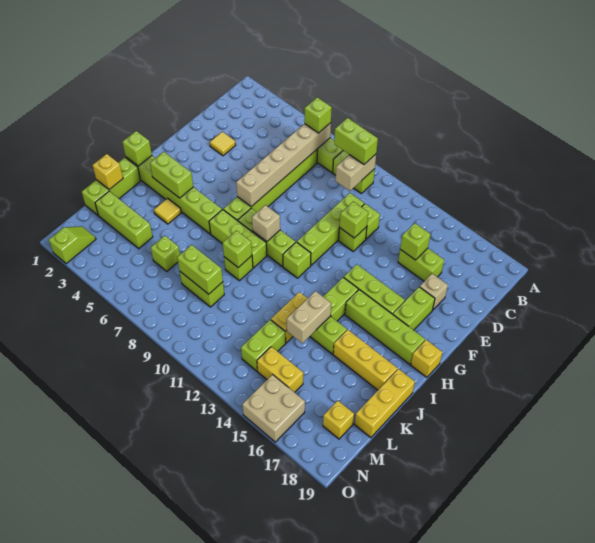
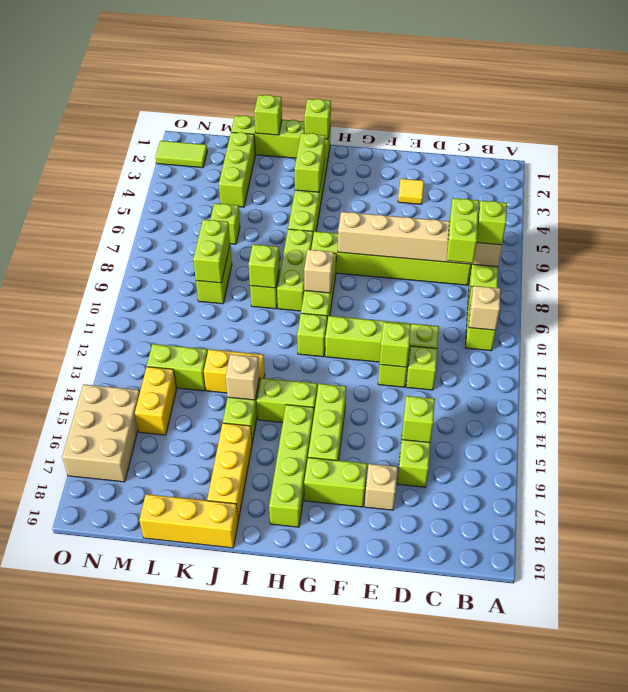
lime 1x2 brick [334,118,378,164] -> lime 1x2 brick moved to [447,198,479,263]
tan 1x2 brick [335,154,376,191] -> tan 1x1 brick [469,286,501,330]
yellow 1x1 brick [411,340,442,377] -> none
yellow 1x1 tile [154,198,181,224] -> none
tan 1x2 brick [287,291,331,343] -> tan 1x1 brick [226,354,259,400]
yellow 1x1 brick [93,154,123,190] -> lime 1x1 brick [254,95,282,135]
yellow 1x1 brick [323,401,354,439] -> none
lime 1x2 slope [49,226,96,264] -> lime 1x2 tile [156,141,207,168]
tan 2x2 brick [242,375,305,442] -> tan 2x3 brick [62,384,140,482]

